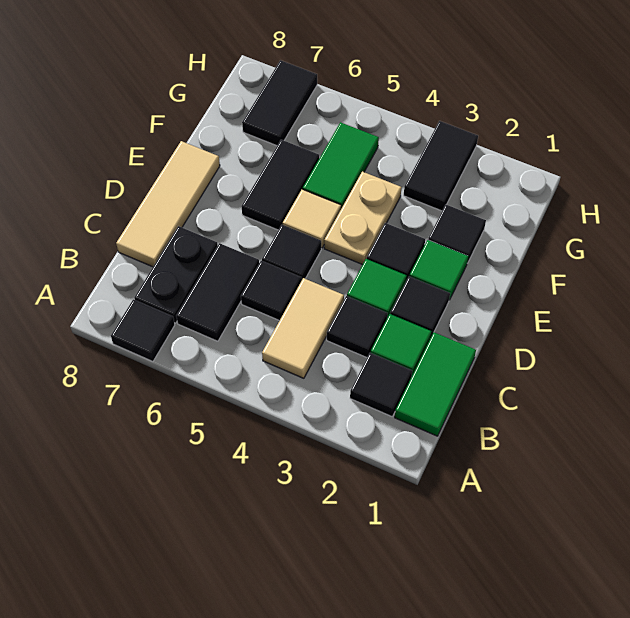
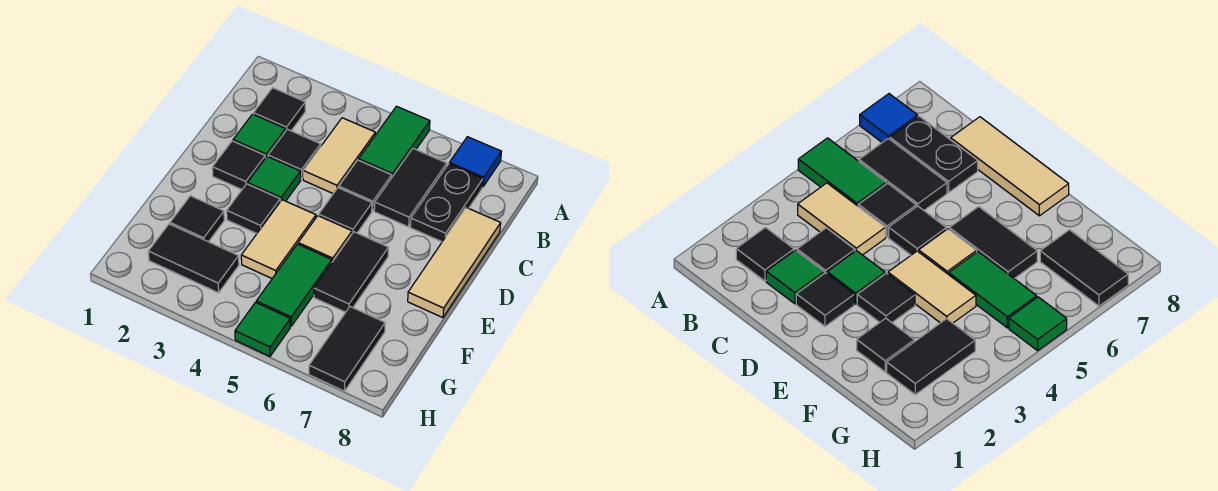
black 1x1 tile [111,299,175,361] -> blue 1x1 tile [449,137,501,187]
green 1x2 tile [395,332,476,436] -> green 1x2 tile moved to [359,106,430,177]
green 1x1 tile [410,240,468,300] -> green 1x1 tile moved to [235,302,290,356]
tan 1x2 plate [324,172,402,265] -> tan 1x2 tile [241,200,316,278]
black 1x2 tile [404,121,478,211] -> black 1x2 tile turned to [148,224,239,293]

